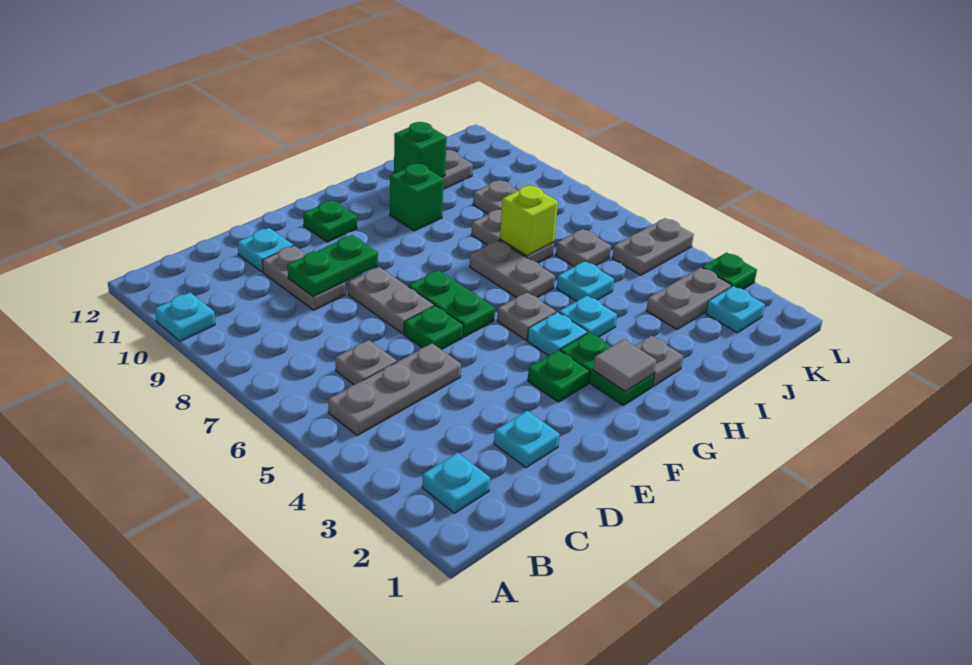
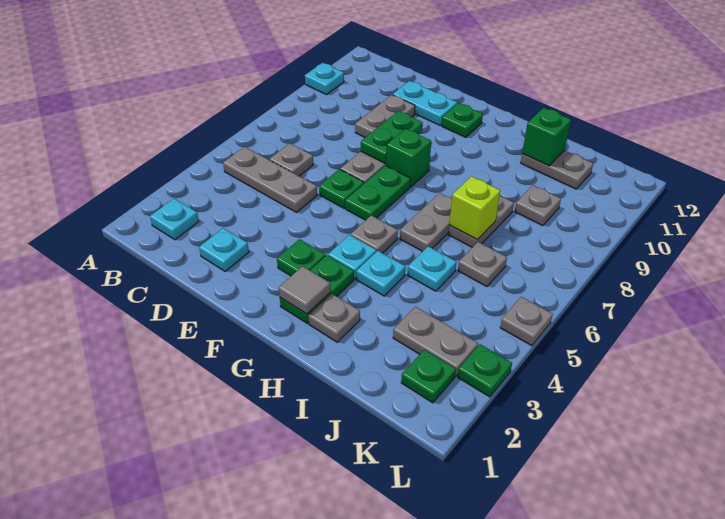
green 1x2 plate [287,235,378,296] -> green 1x2 plate turned to [361,111,423,163]
cyan 1x1 plate [238,228,293,272] -> cyan 1x2 plate [393,81,457,125]
green 1x1 brick [390,163,444,231] -> green 1x1 brick moved to [386,129,431,187]
cyan 1x1 plate [706,286,765,333] -> green 1x1 plate [401,350,456,403]
grey 1x2 plate [612,218,694,275] -> grey 1x1 plate [500,297,553,346]

